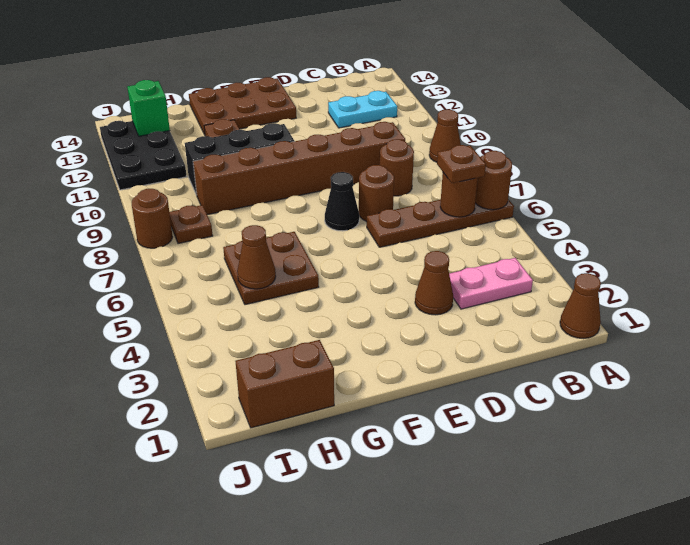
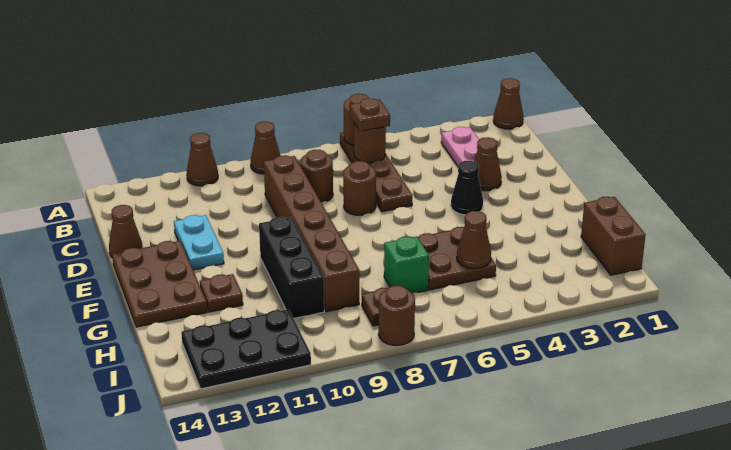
none -> brown 1x1 cone [187,133,218,186]
cyan 1x2 plate [328,91,397,128] -> cyan 1x2 plate moved to [174,215,224,270]
none -> brown 1x1 cone [109,205,143,258]
black 1x1 cone [325,172,359,231] -> black 1x1 cone moved to [451,161,483,215]
green 1x1 brick [127,80,170,136] -> green 1x1 brick moved to [384,236,429,294]

